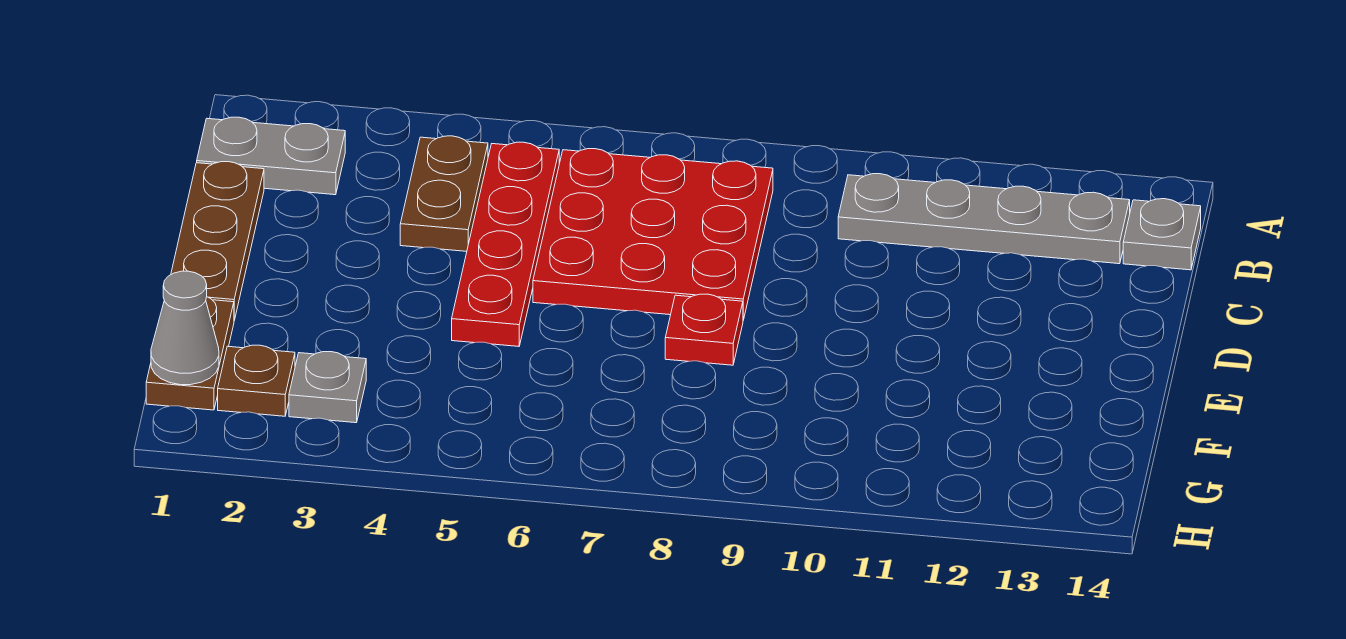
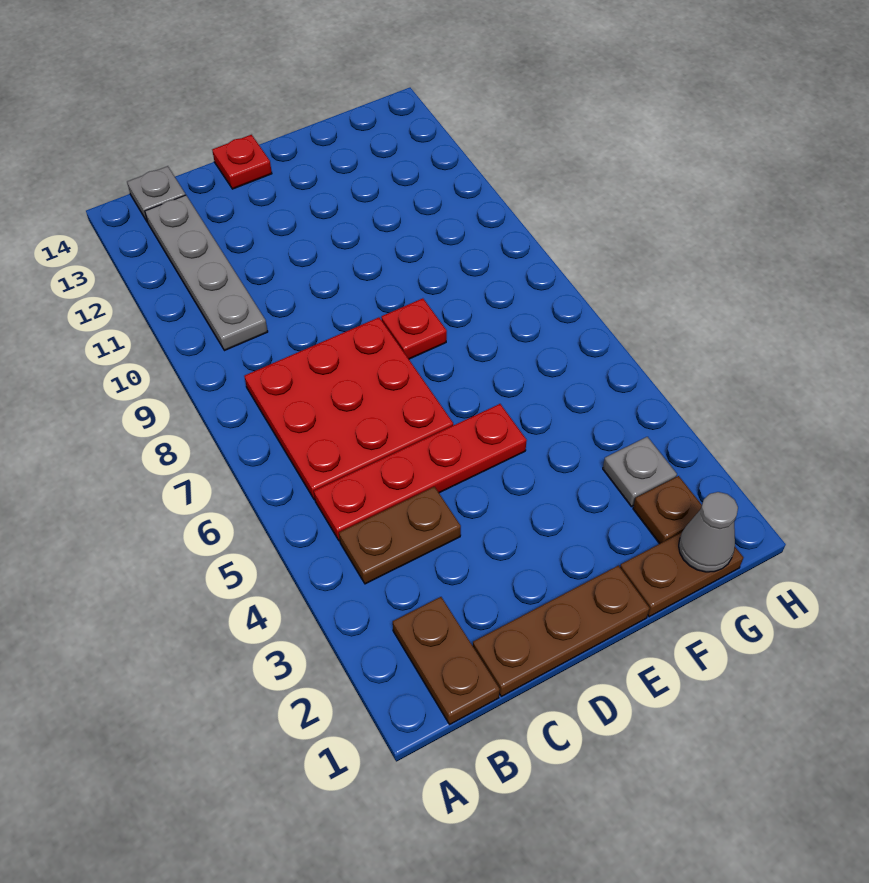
grey 1x2 plate [197,117,345,195] -> brown 1x2 plate [393,597,500,724]
none -> red 1x1 plate [212,135,272,189]

